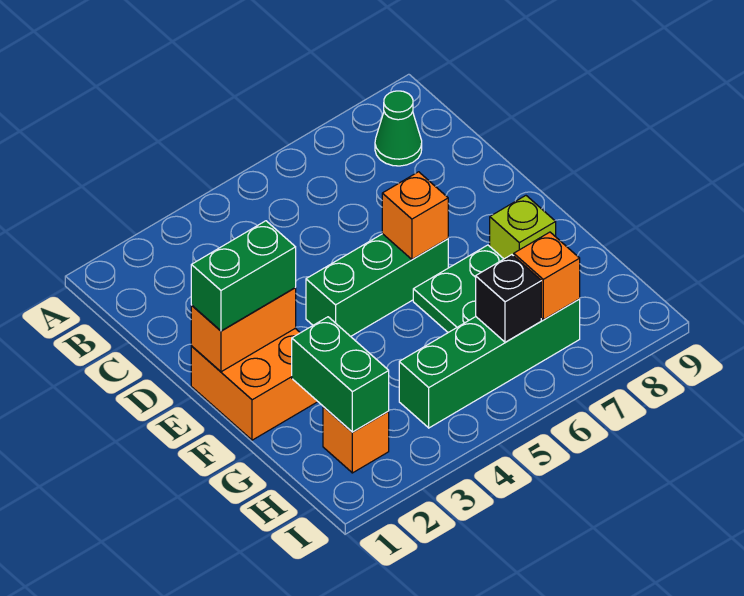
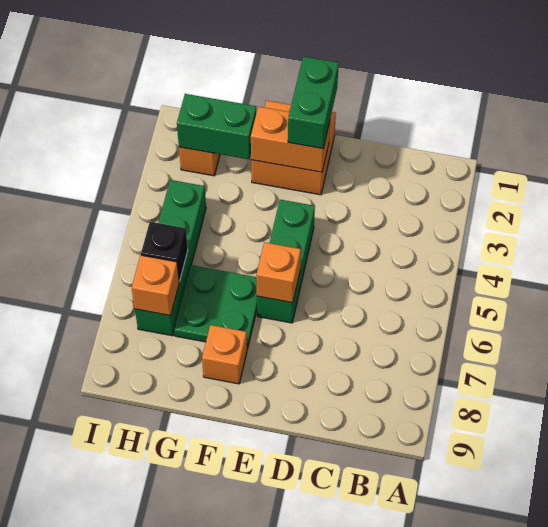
green 1x1 cone [375,91,422,166] -> none
orange 1x2 brick [191,288,296,372] -> orange 1x2 brick turned to [251,106,330,172]
lime 1x1 brick [490,196,556,259] -> orange 1x1 brick [202,325,247,384]

